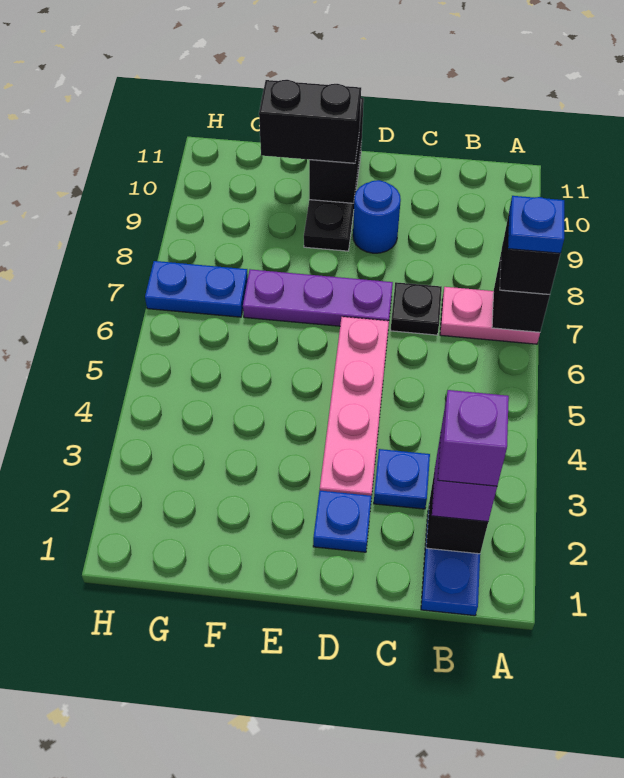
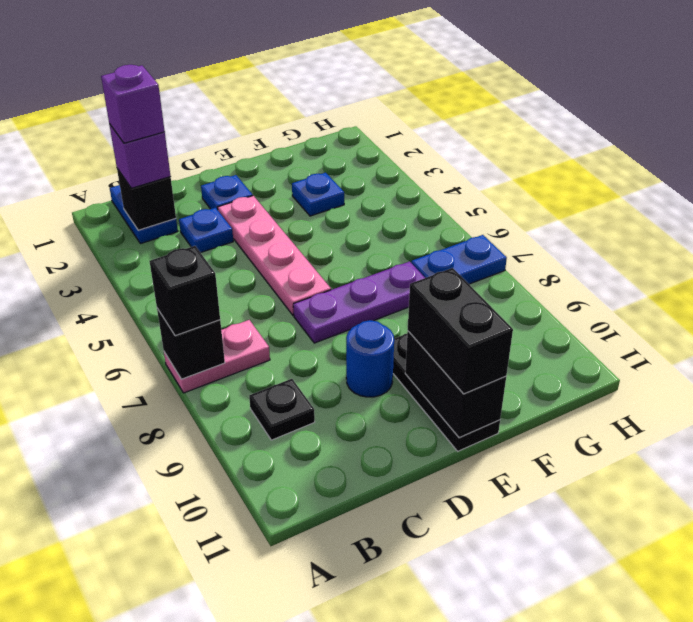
blue 1x1 plate [508,196,564,253] -> blue 1x1 plate moved to [292,173,344,216]
black 1x1 plate [391,282,442,335] -> black 1x1 plate moved to [249,379,315,440]
black 1x2 brick [259,80,361,163] -> black 1x2 brick turned to [408,268,513,394]

